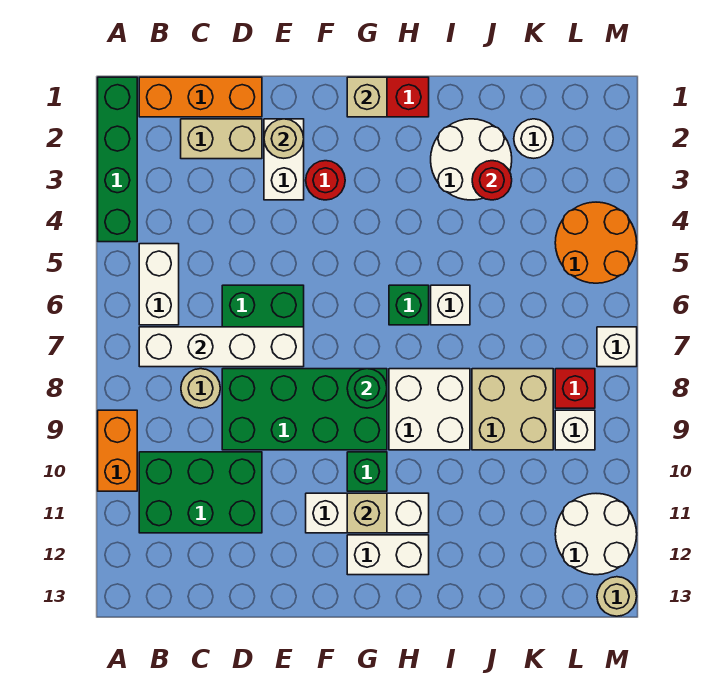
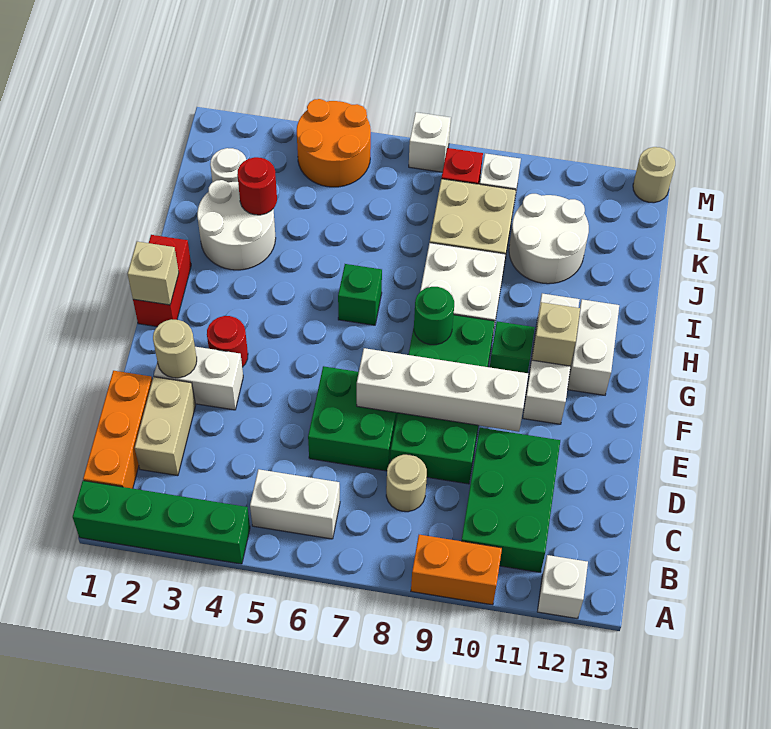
white 1x4 brick [139,327,304,367] -> white 1x4 brick turned to [357,348,528,432]
white 1x1 brick [431,285,470,325] -> white 1x1 brick moved to [537,555,588,619]
white 2x2 round brick [555,494,637,575] -> white 2x2 round brick moved to [509,194,589,284]

